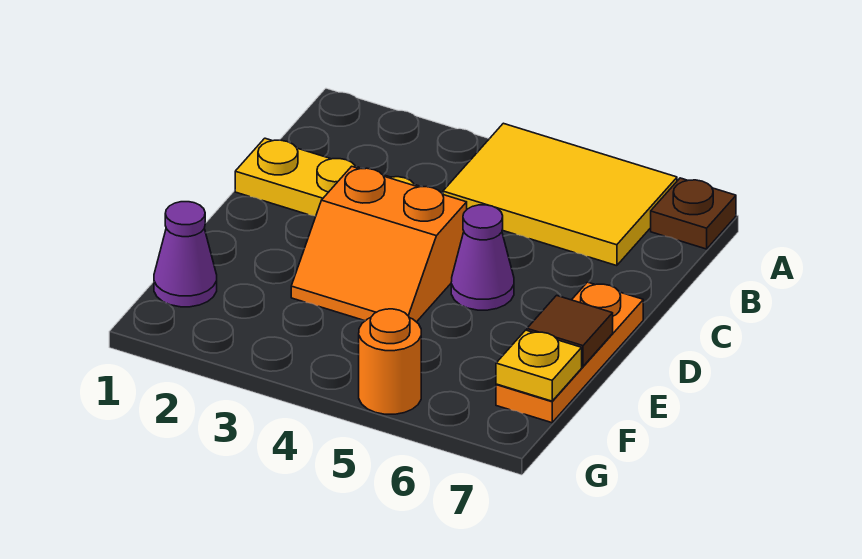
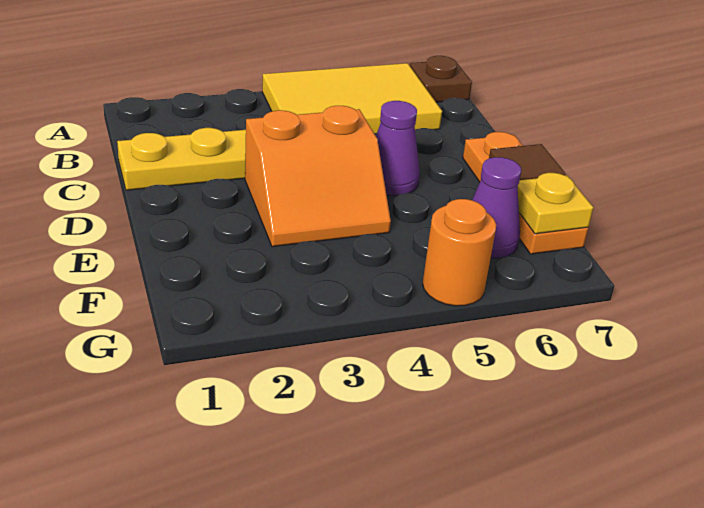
purple 1x1 cone [154,202,217,307] -> purple 1x1 cone moved to [472,157,521,258]

